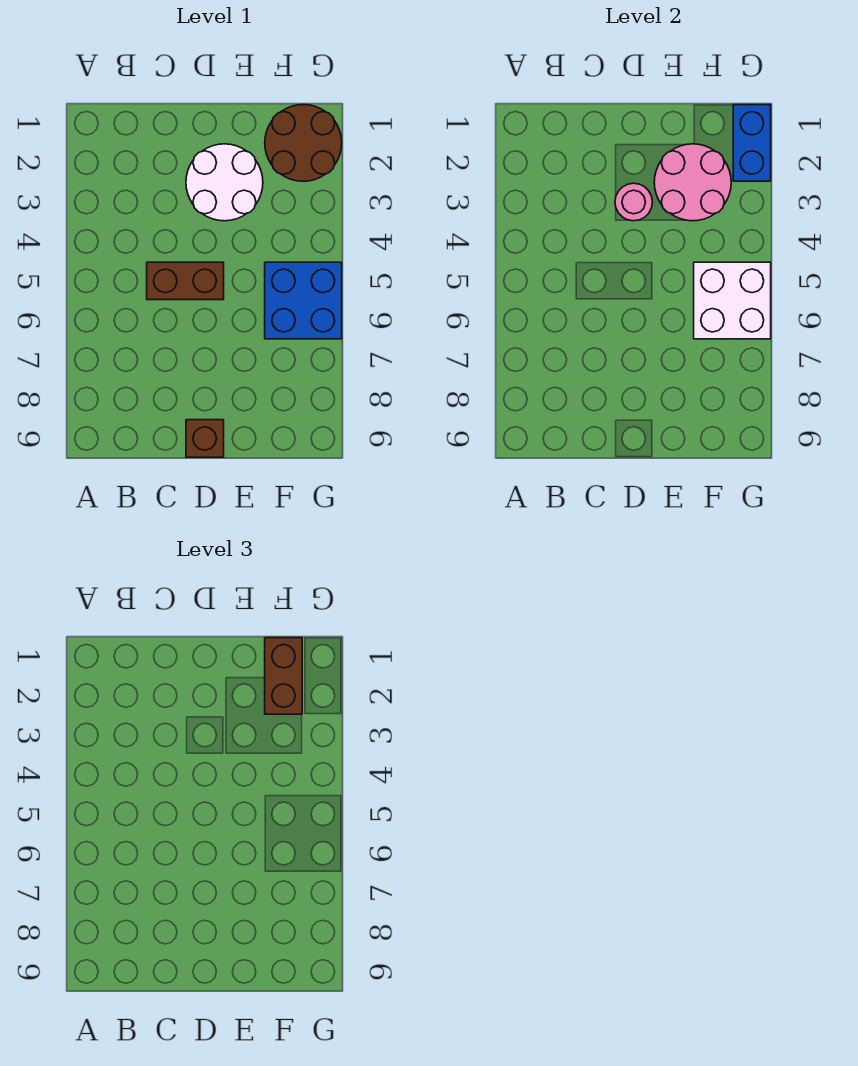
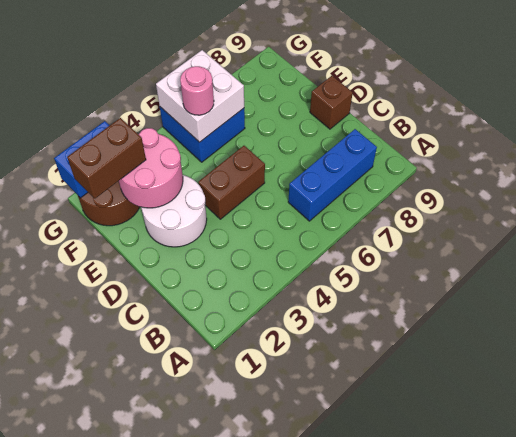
none -> blue 1x3 brick [288,129,377,221]
brown 1x2 brick [147,262,224,300] -> brown 1x2 brick turned to [198,146,265,219]
pink 1x1 round brick [615,183,652,221] -> pink 1x1 round brick moved to [180,66,214,115]

